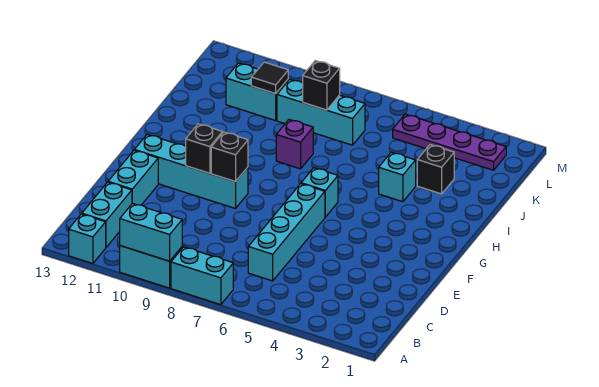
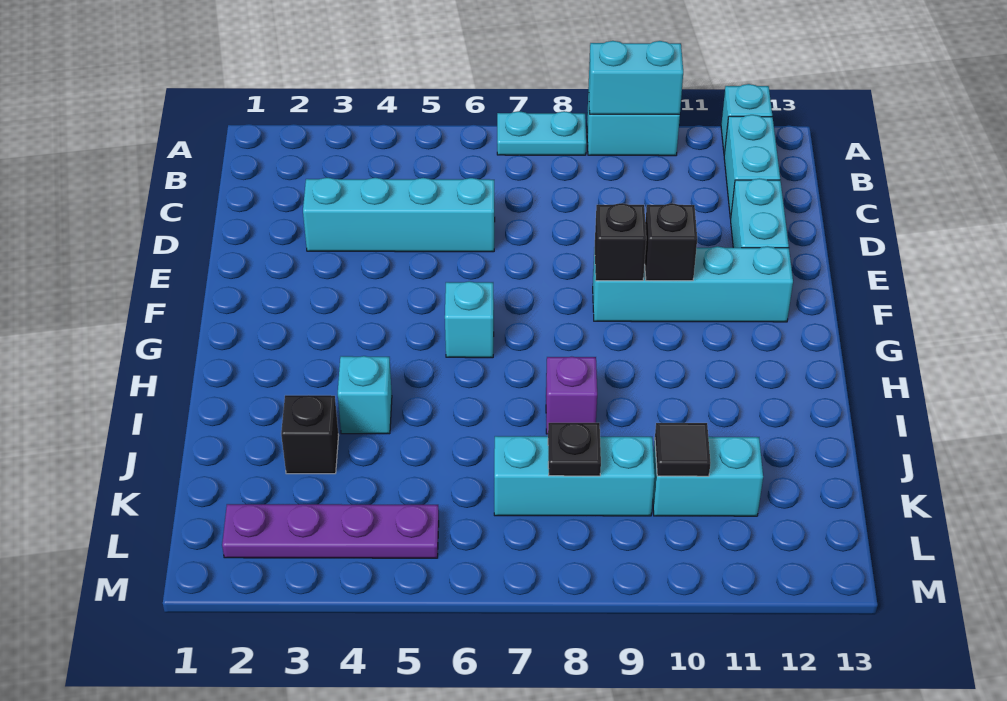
cyan 1x2 brick [171,247,233,305] -> cyan 1x2 plate [497,111,586,155]
cyan 1x4 brick [248,184,325,281] -> cyan 1x4 brick turned to [303,178,495,252]
black 1x1 brick [303,61,340,110] -> black 1x1 plate [548,423,601,476]

